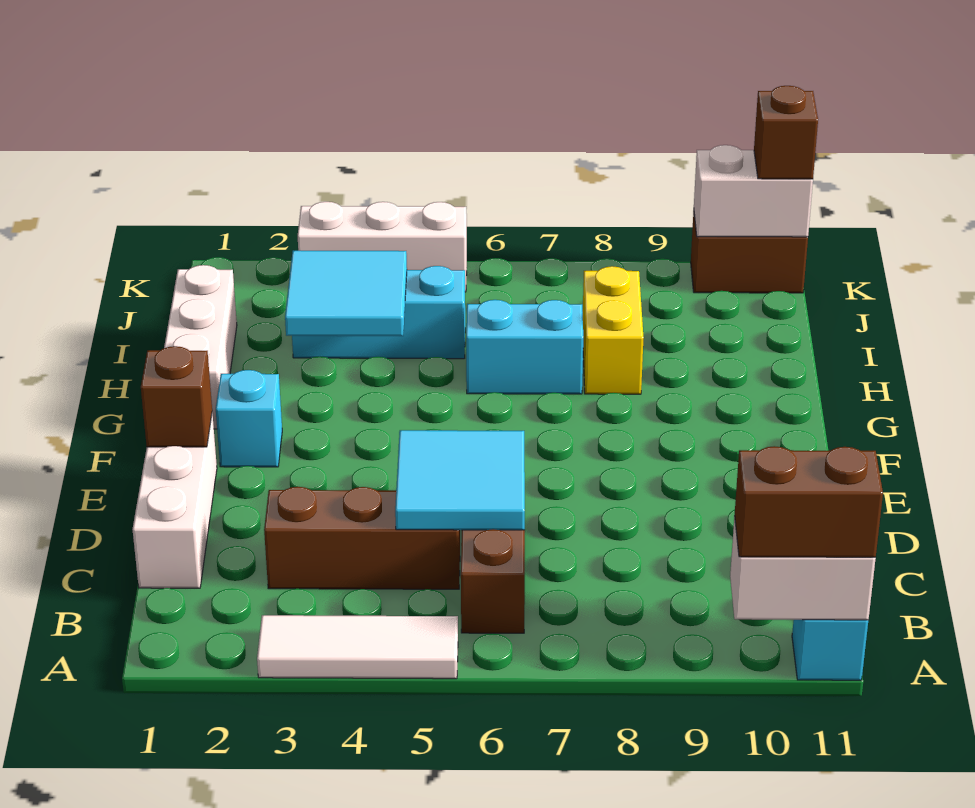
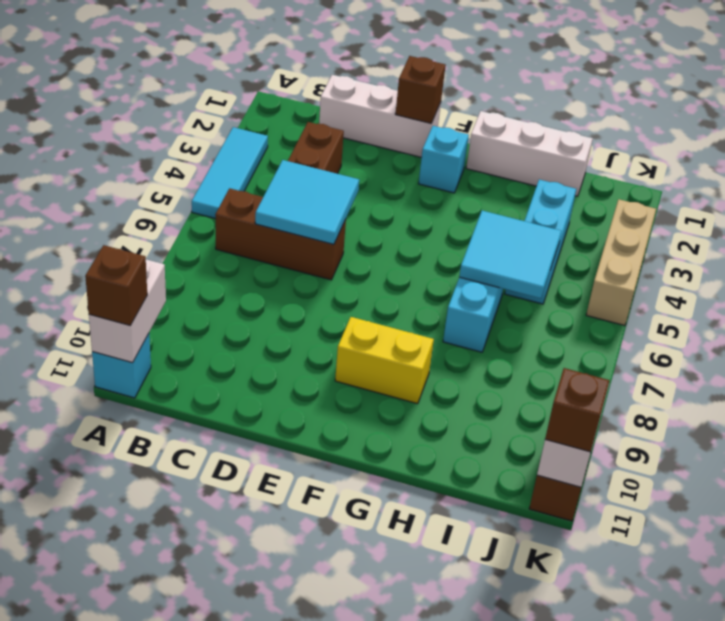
white 1x3 tile [257,615,458,679] -> cyan 1x3 tile [192,127,268,219]
brown 1x2 brick [735,446,883,557] -> brown 1x1 brick [85,245,147,325]
cyan 2x2 tile [285,250,407,336] -> cyan 2x2 tile moved to [459,211,561,298]
yellow 1x2 brick [583,266,644,394] -> yellow 1x2 brick moved to [335,317,434,404]
white 1x3 brick [298,202,467,292] -> tan 1x3 brick [586,199,656,325]

